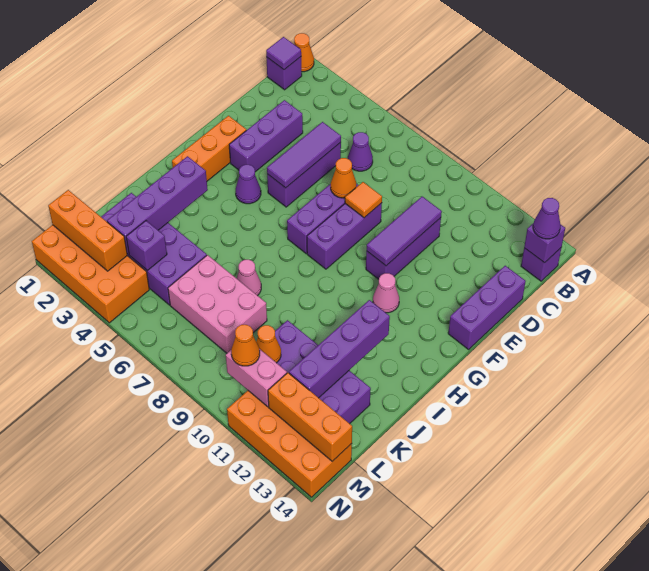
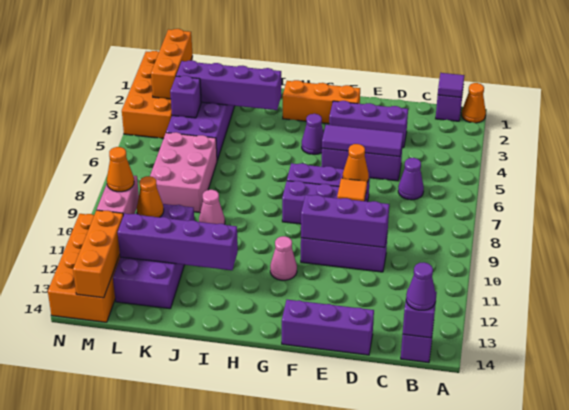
purple 1x3 tile [367,197,442,266] -> purple 1x3 brick [301,195,389,247]
pink 1x1 cone [237,260,261,296] -> pink 1x1 cone moved to [199,190,225,224]

